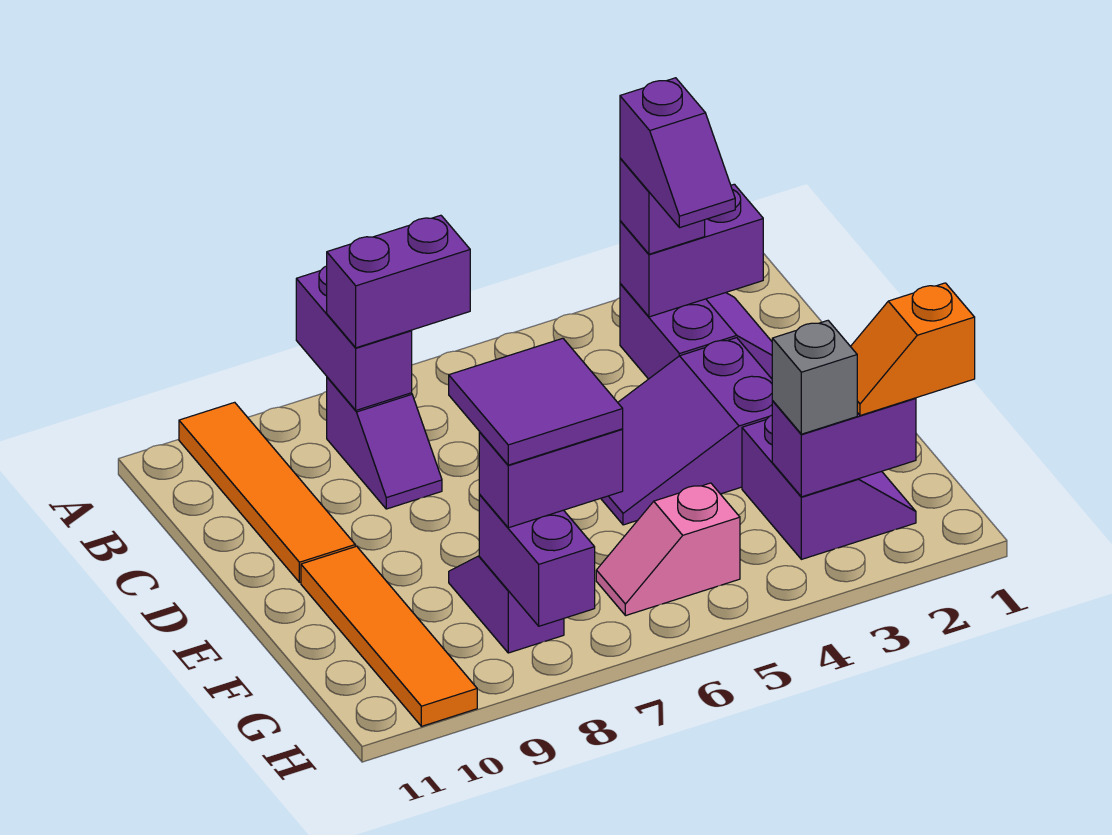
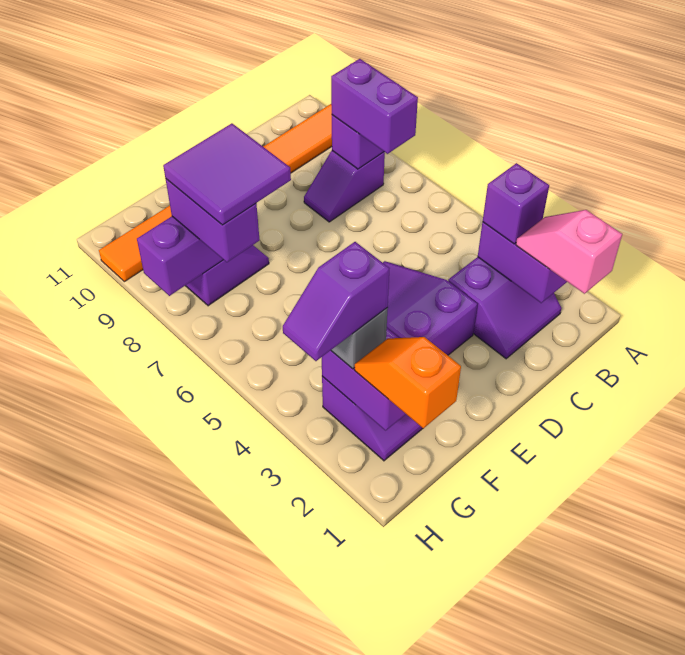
purple 1x2 slope [620,78,735,228] -> purple 1x2 slope moved to [283,242,390,361]
pink 1x2 slope [596,483,740,616] -> pink 1x2 slope moved to [516,210,622,294]

